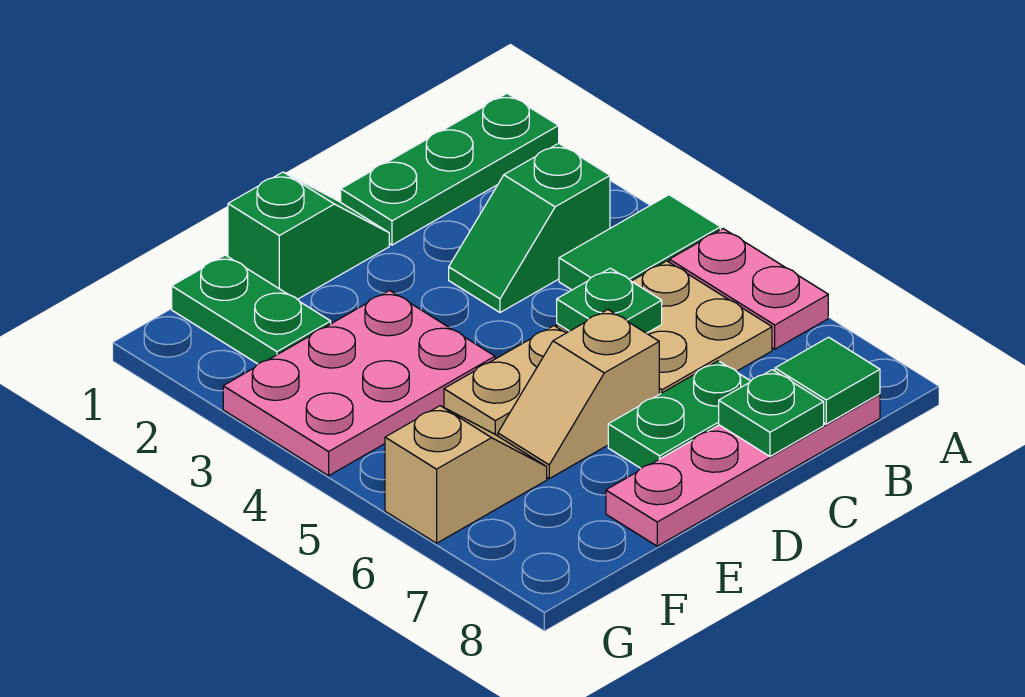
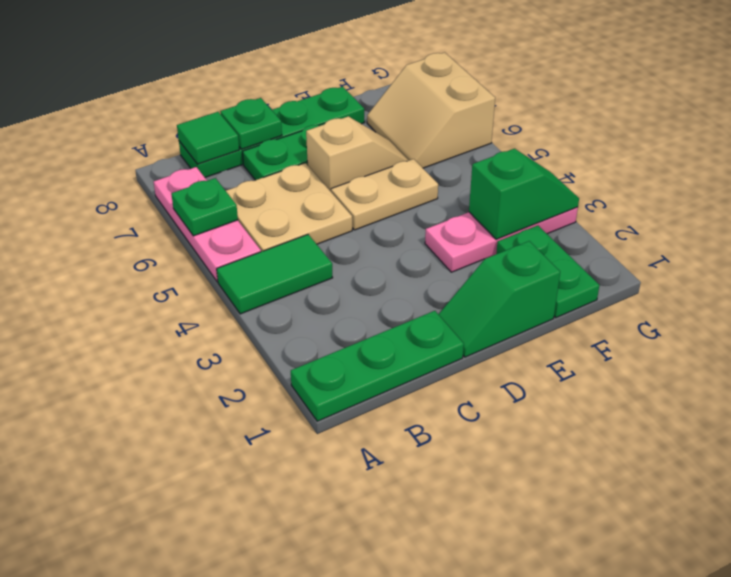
pink 1x2 plate [669,229,828,349] -> pink 1x3 plate [154,167,261,282]
green 1x2 slope [449,143,610,313] -> green 1x2 slope moved to [469,149,579,239]
pink 1x4 plate [606,394,880,546] -> green 1x4 plate [179,87,364,177]
green 1x1 plate [557,268,662,333] -> green 1x1 plate moved to [171,178,238,236]
pink 2x3 plate [223,290,495,476] -> pink 1x3 plate [425,207,578,272]
tan 1x2 slope [385,406,547,543] -> tan 2x2 slope [367,52,495,168]

